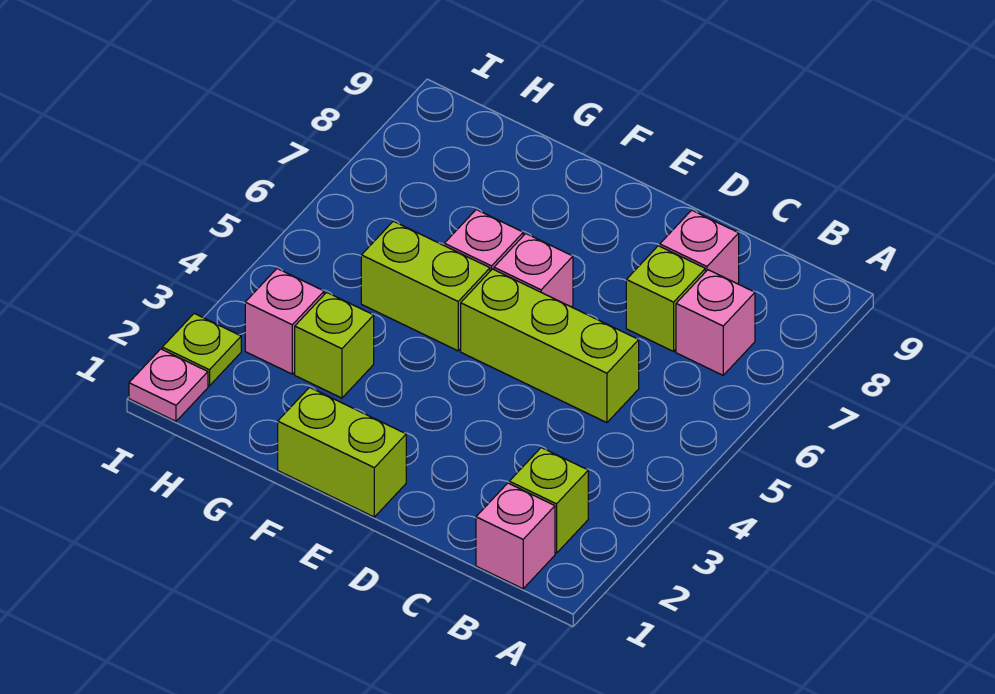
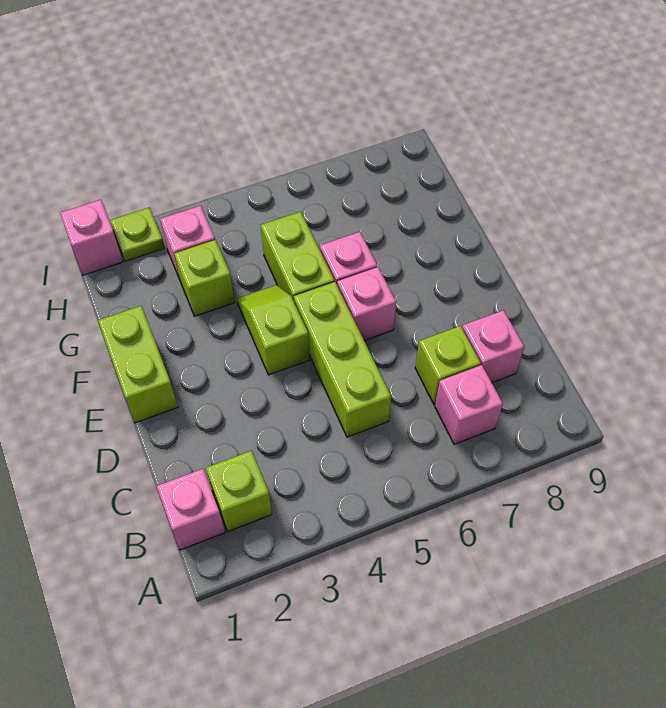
none -> lime 1x2 slope [237,285,309,375]
pink 1x1 plate [129,349,208,421] -> pink 1x1 brick [60,200,123,275]

